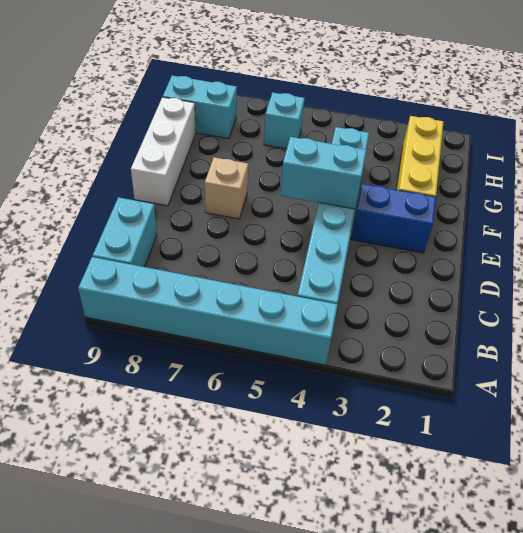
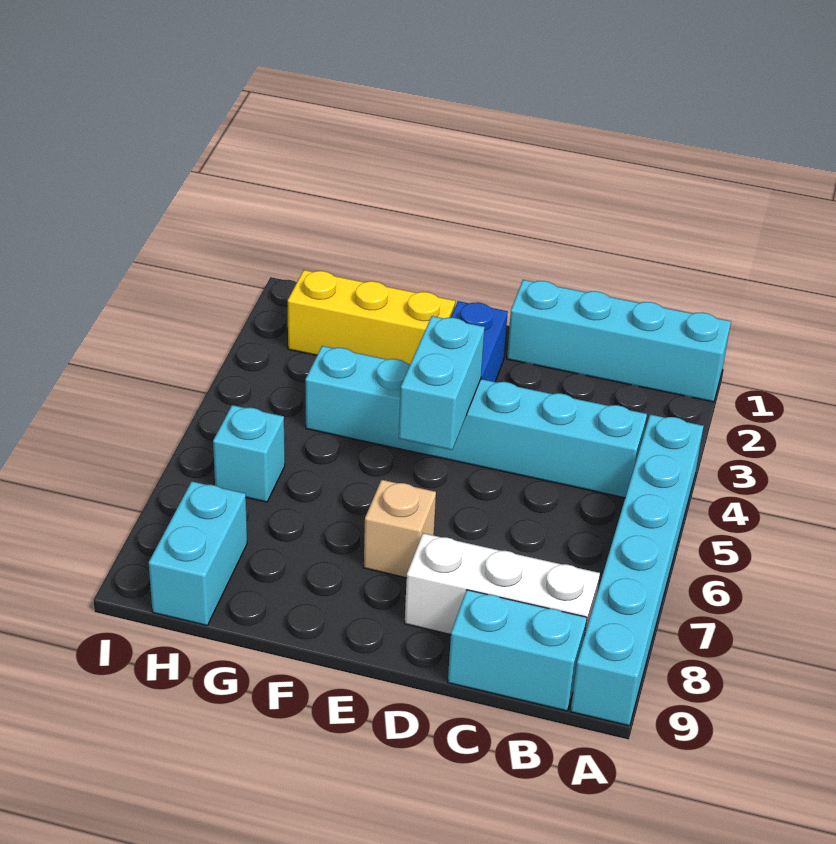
none -> cyan 1x4 brick [507,280,731,402]
white 1x3 brick [131,97,196,206] -> white 1x3 brick moved to [405,533,600,635]

